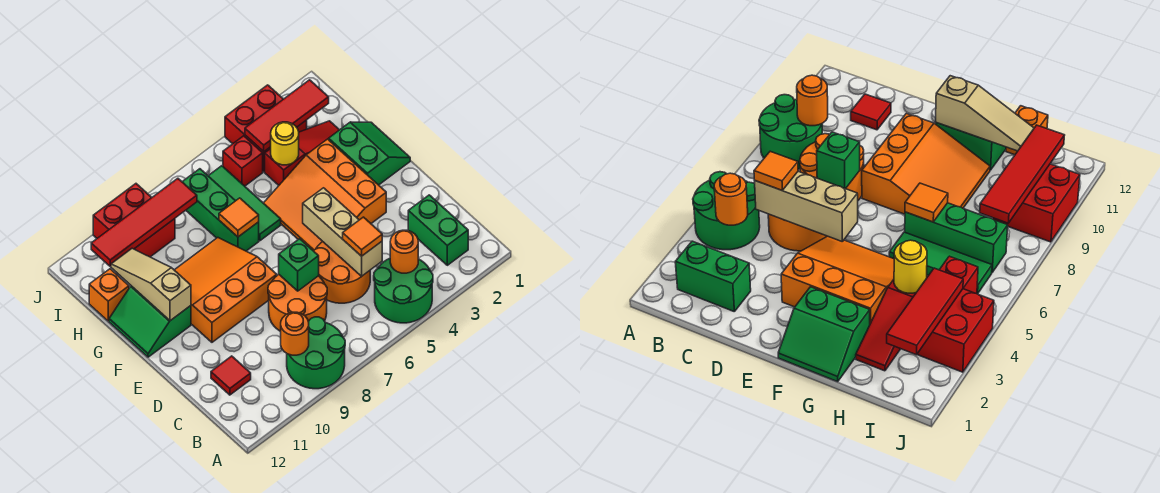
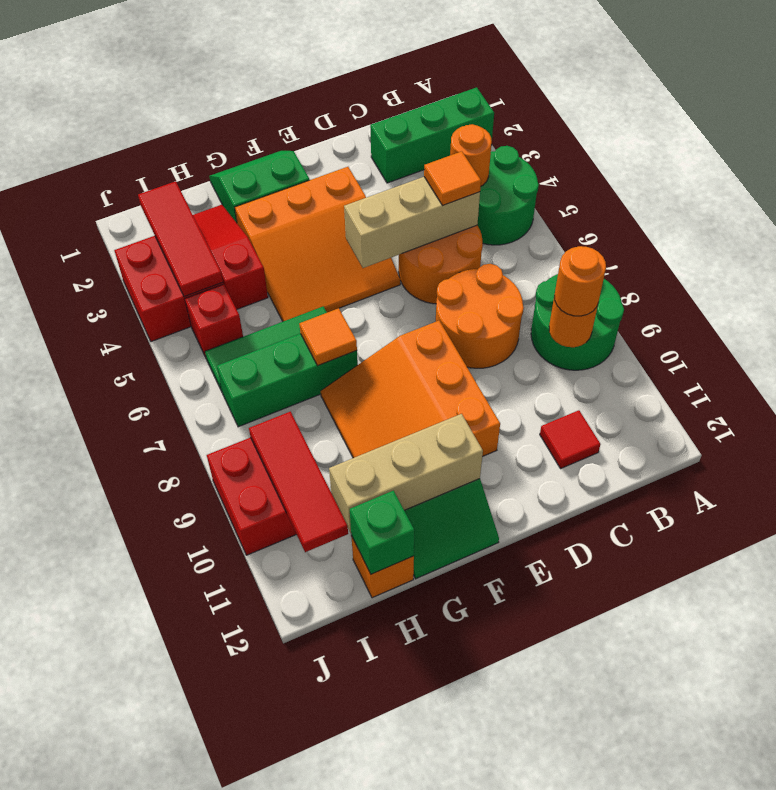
green 1x2 brick [408,195,468,265] -> green 1x3 brick [370,87,494,183]
none -> orange 1x1 round brick [554,246,606,316]
green 1x1 brick [279,239,319,291] -> green 1x1 brick moved to [350,491,415,574]
tan 1x3 slope [111,248,191,321] -> tan 1x3 brick [329,414,483,533]
yellow 1x1 round brick [271,122,299,165] -> none
red 1x4 tile [91,178,197,266] -> red 1x3 tile [249,412,348,552]

